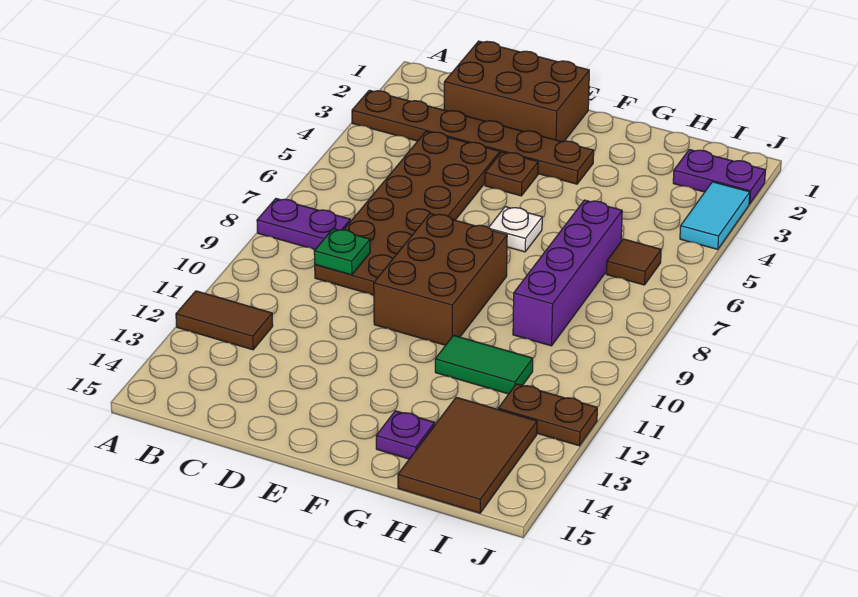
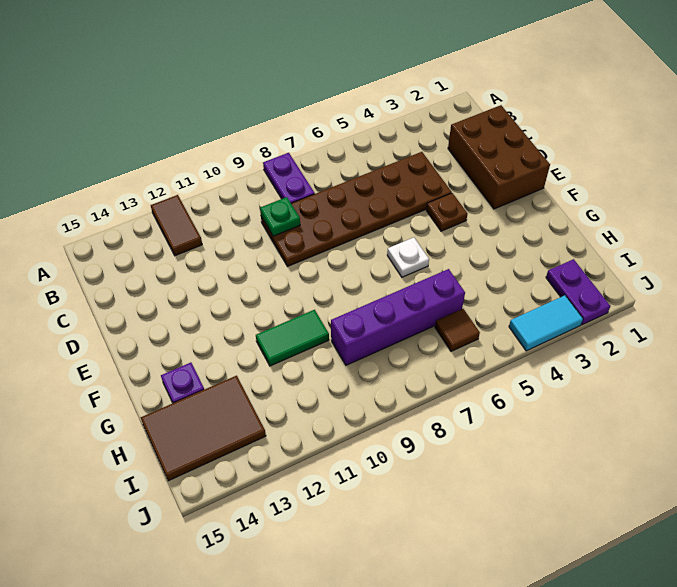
brown 1x6 plate [352,90,594,184] -> none
brown 2x3 brick [374,213,507,345] -> none
green 1x2 tile [435,335,533,394] -> green 1x2 tile turned to [256,310,329,366]
brown 1x2 plate [498,384,597,446] -> none

